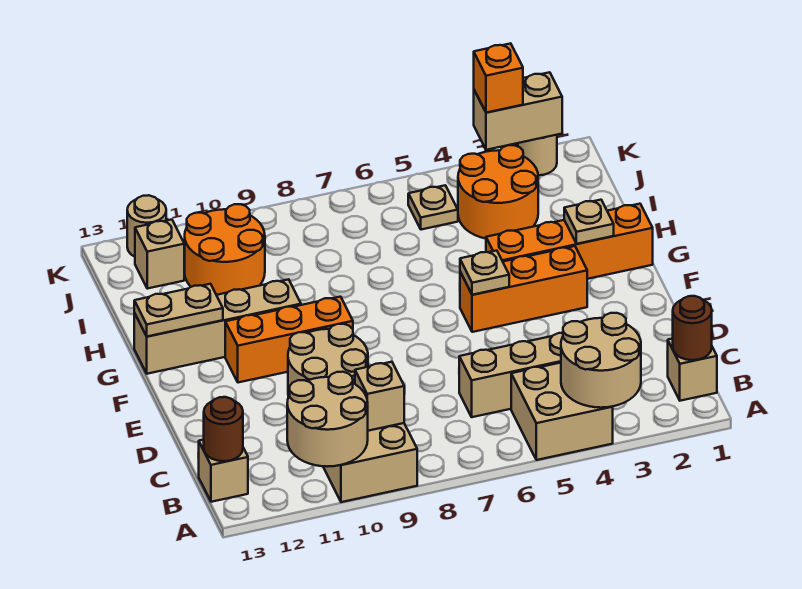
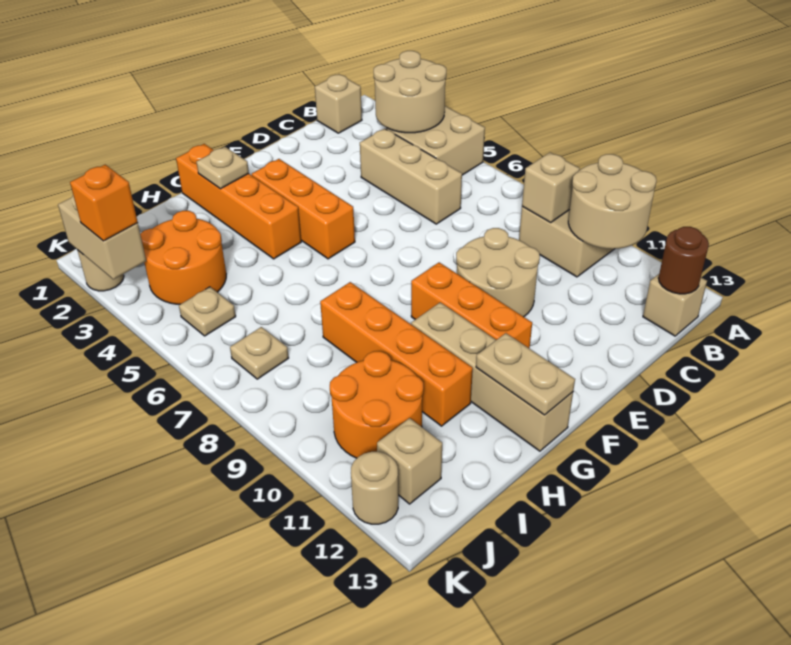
brown 1x1 round brick [673,296,712,360] -> none
tan 1x1 plate [460,251,509,295] -> tan 1x1 plate moved to [230,327,289,379]
none -> orange 1x4 brick [320,282,473,426]

